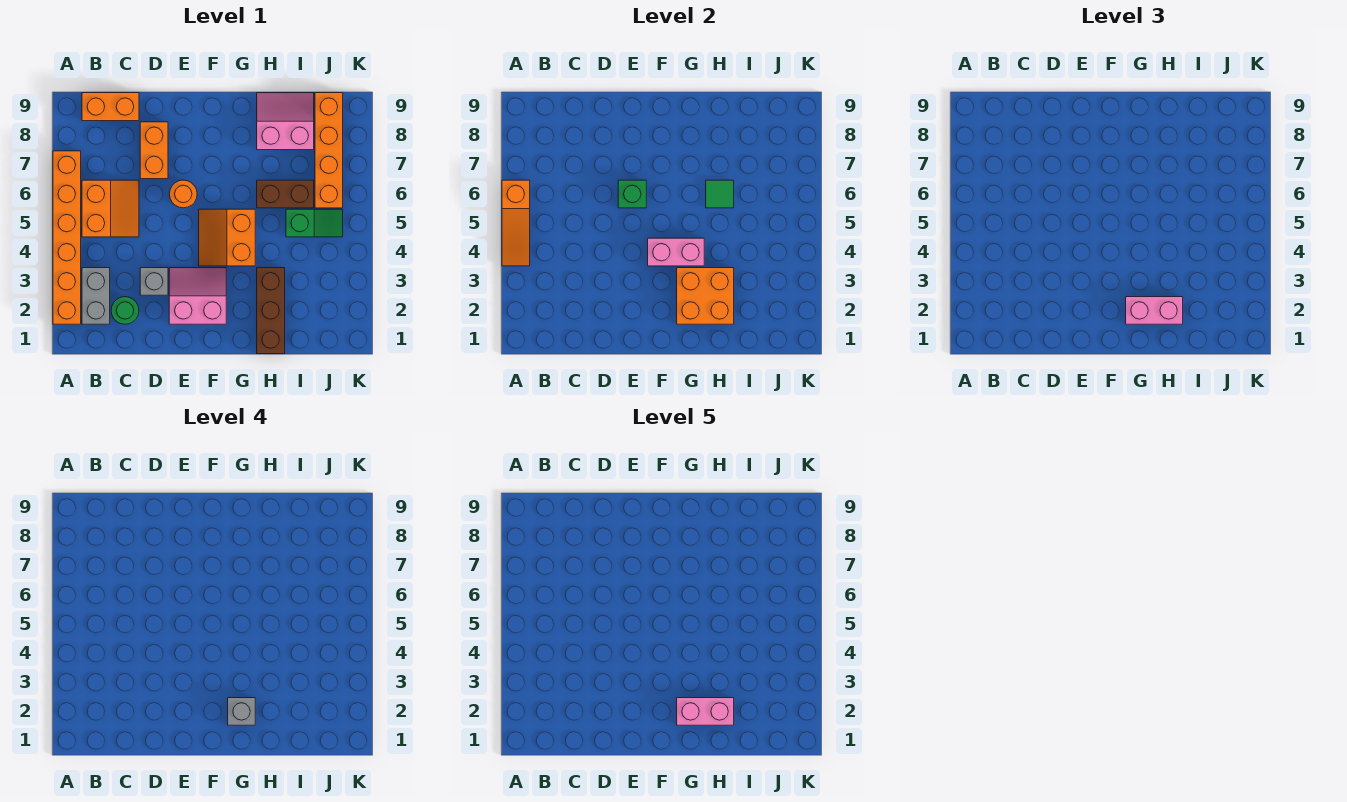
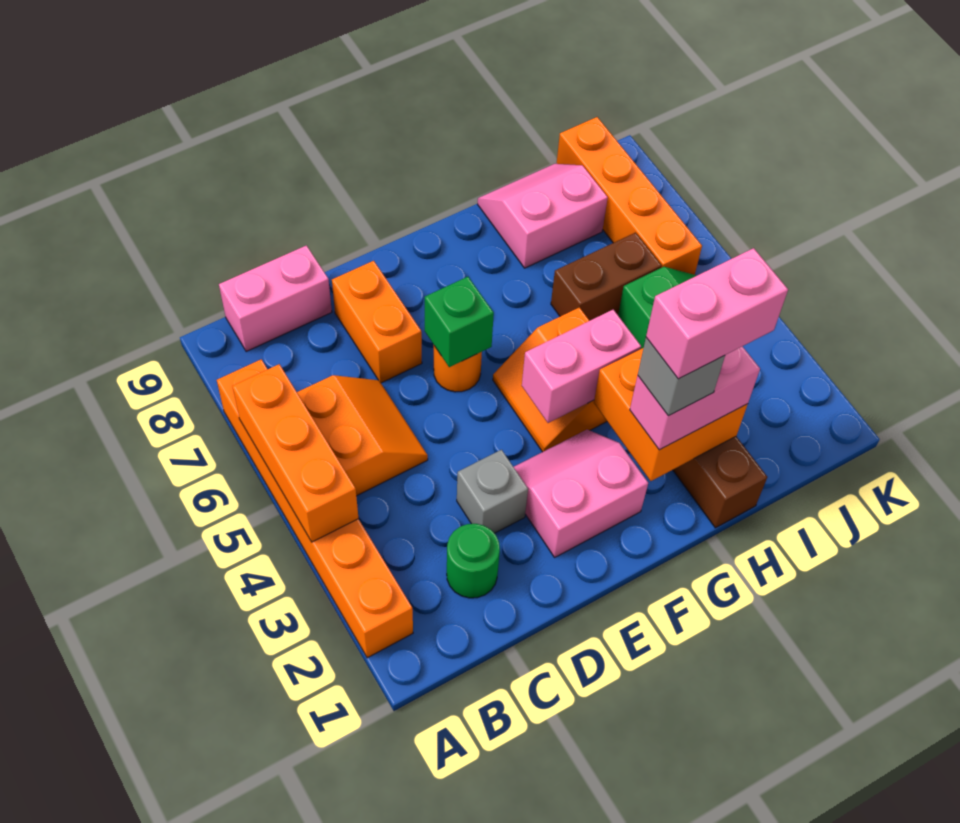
orange 1x3 slope [502,180,530,266] -> orange 1x3 brick [232,364,359,542]
grey 1x2 brick [82,268,110,324] -> none
orange 1x2 brick [82,93,139,121] -> pink 1x2 brick [219,245,332,351]
green 1x1 tile [706,180,734,208] -> none

